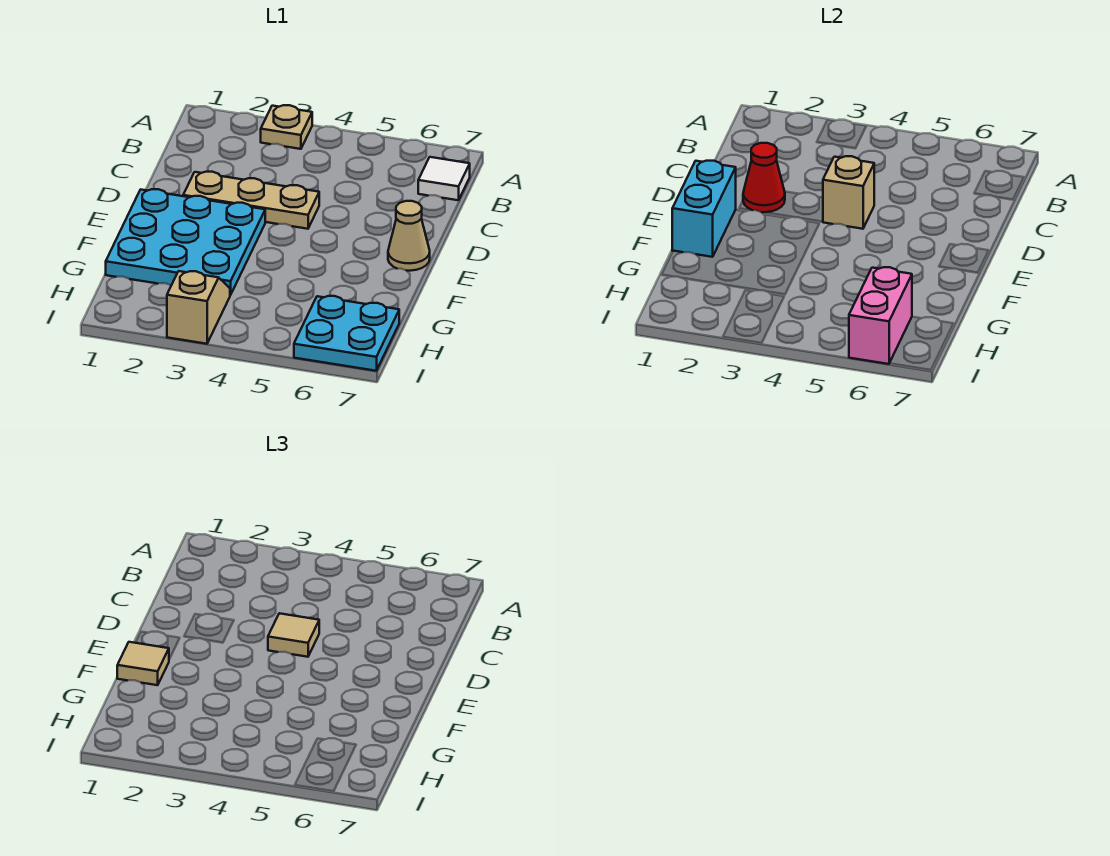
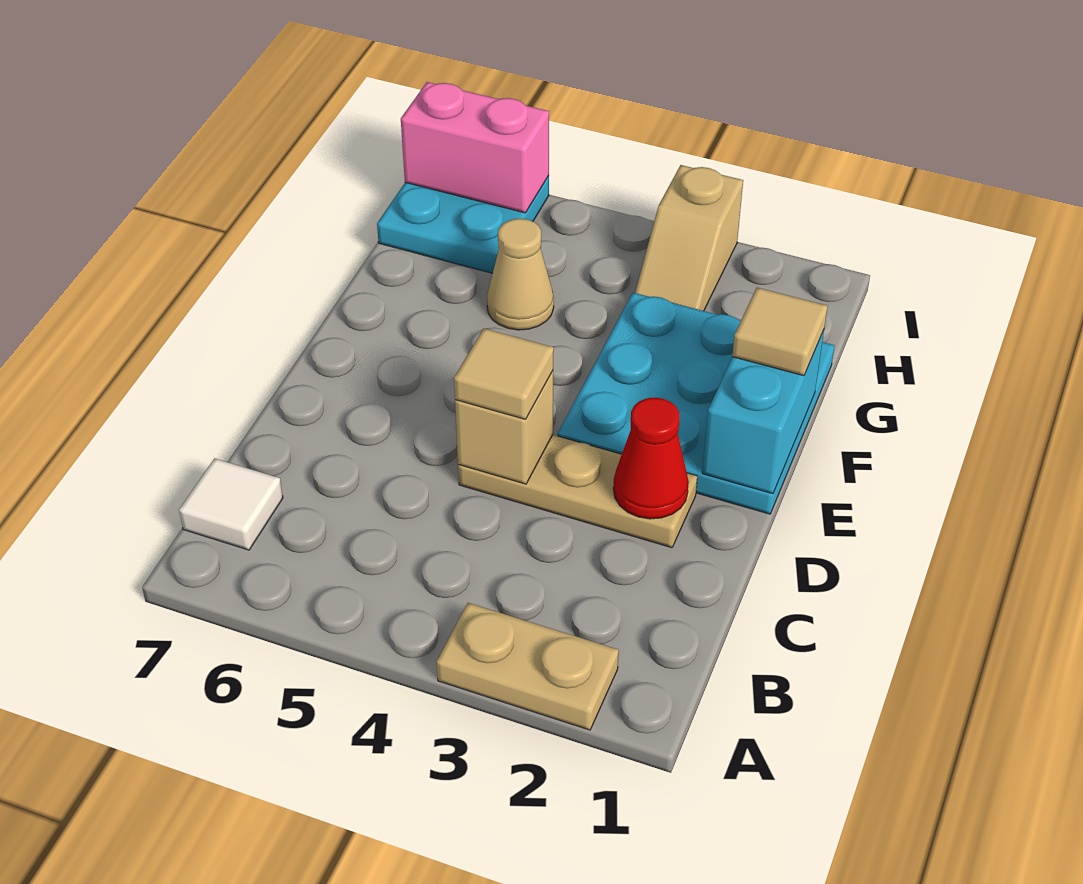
tan 1x1 plate [261,105,312,149] -> tan 1x2 plate [436,603,619,730]
tan 1x1 cone [388,201,430,271] -> tan 1x1 cone moved to [487,218,554,330]
pink 1x2 brick [849,267,912,364] -> pink 1x2 brick turned to [401,82,549,213]

